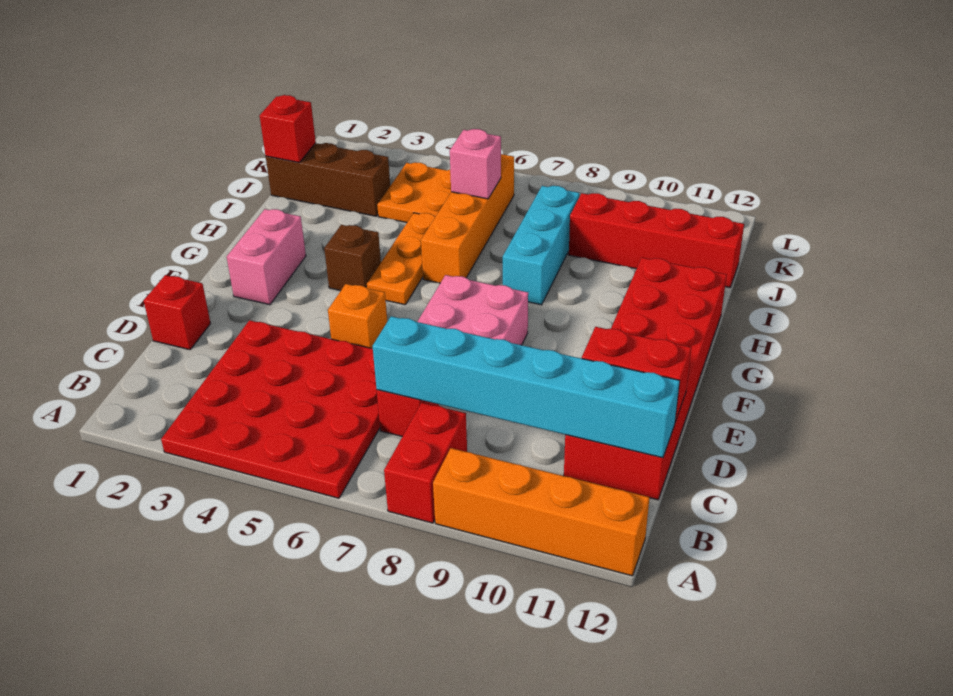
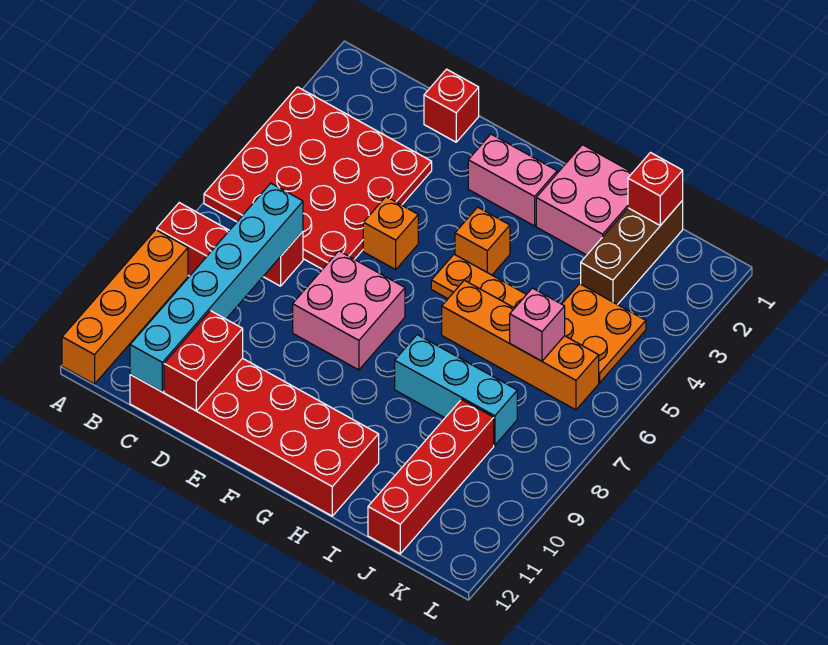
brown 1x1 brick [324,225,381,291] -> orange 1x1 brick [455,207,510,275]
none -> pink 2x2 brick [536,145,633,255]

